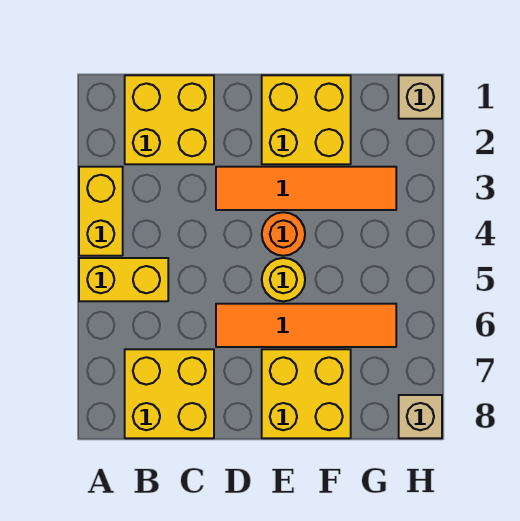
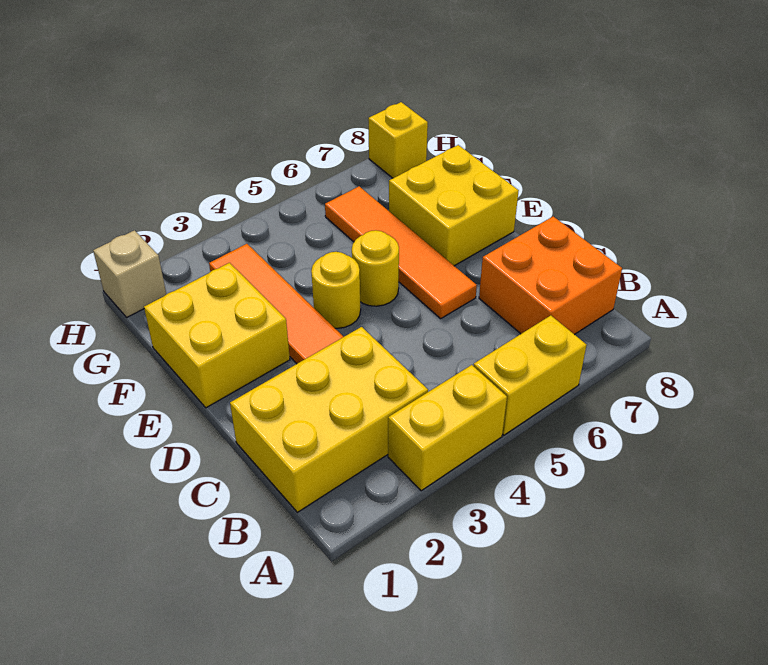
yellow 1x2 brick [79,258,168,301] -> yellow 1x2 brick turned to [474,315,587,435]
yellow 2x2 brick [125,75,214,164] -> yellow 2x3 brick [230,327,428,512]
yellow 2x2 brick [125,349,214,438] -> orange 2x2 brick [479,216,622,335]
orange 1x1 round brick [262,212,305,256] -> yellow 1x1 round brick [311,252,361,328]
tan 1x1 brick [399,395,442,438] -> yellow 1x1 brick [368,102,428,178]

